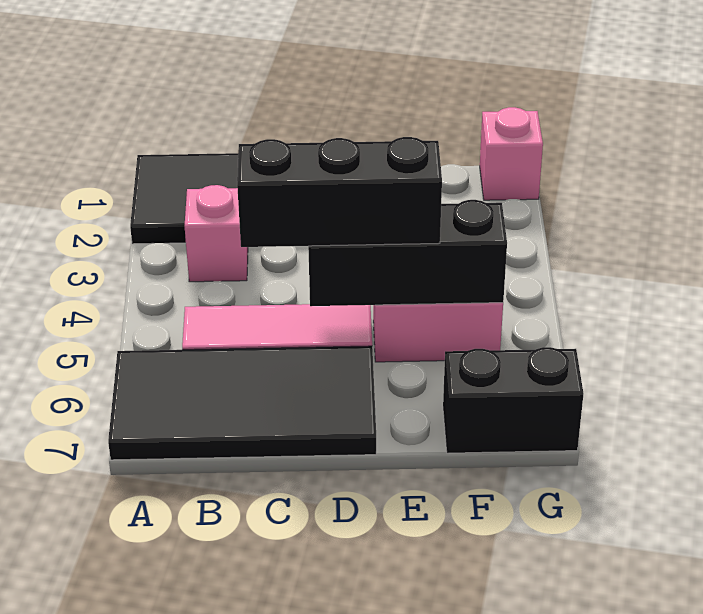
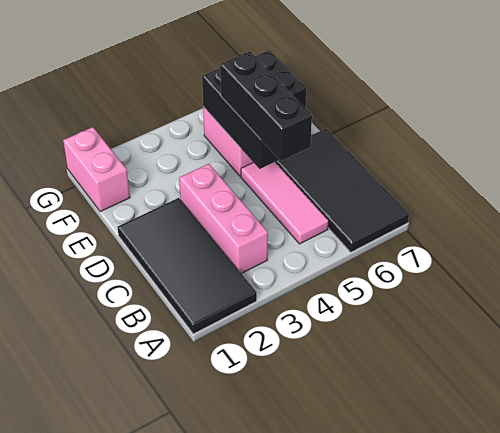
pink 1x1 brick [185,185,248,282] -> pink 1x3 brick [179,164,268,274]
pink 1x1 brick [480,107,543,200] -> pink 1x2 brick [63,127,130,212]

